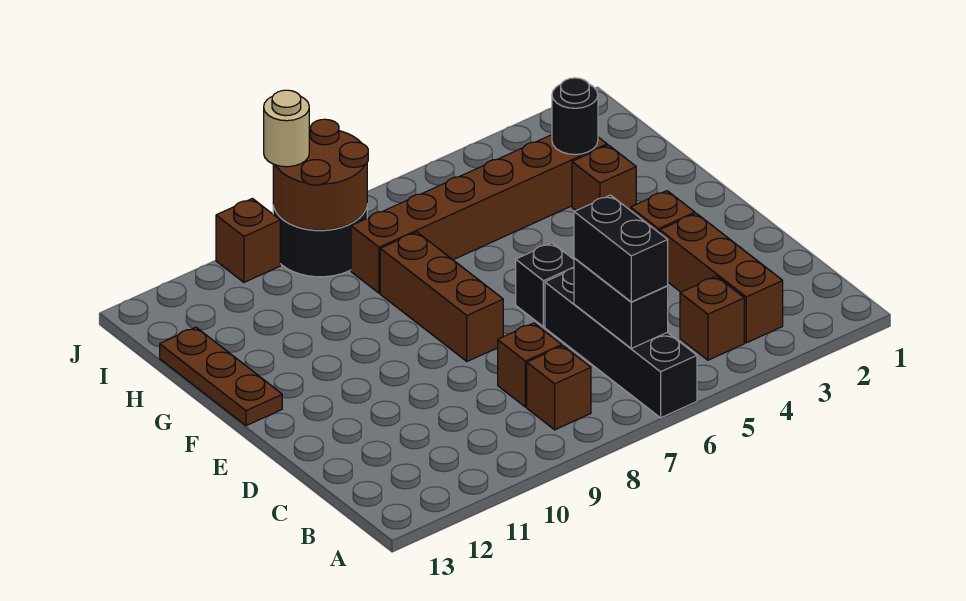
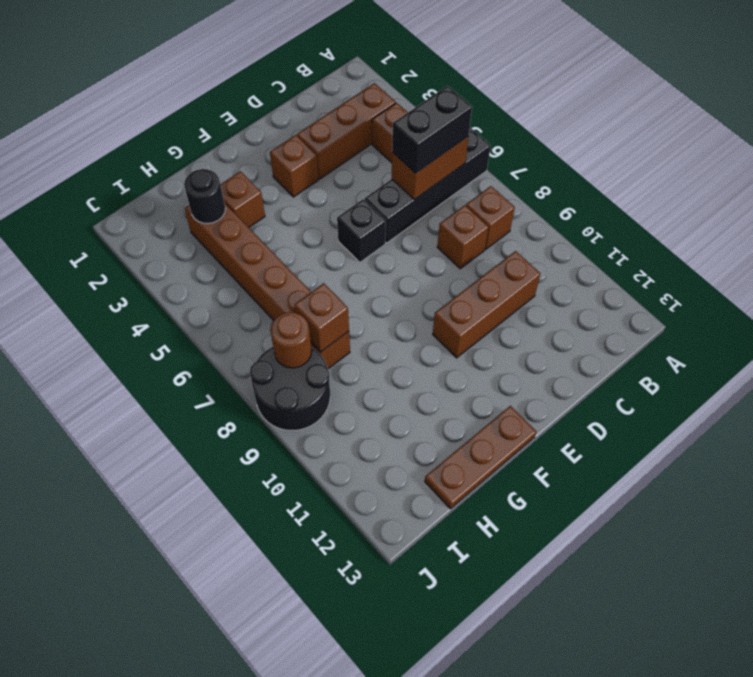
black 1x2 brick [574,258,668,348] -> brown 1x2 brick [392,136,469,199]
brown 1x3 brick [380,232,503,361] -> brown 1x3 brick moved to [433,251,540,358]
brown 2x2 round brick [273,119,368,230] -> brown 1x1 round brick [270,312,312,368]
tan 1x1 round brick [264,90,309,167] -> none
brown 1x1 brick [216,199,280,282] -> brown 1x1 brick moved to [294,283,349,352]

